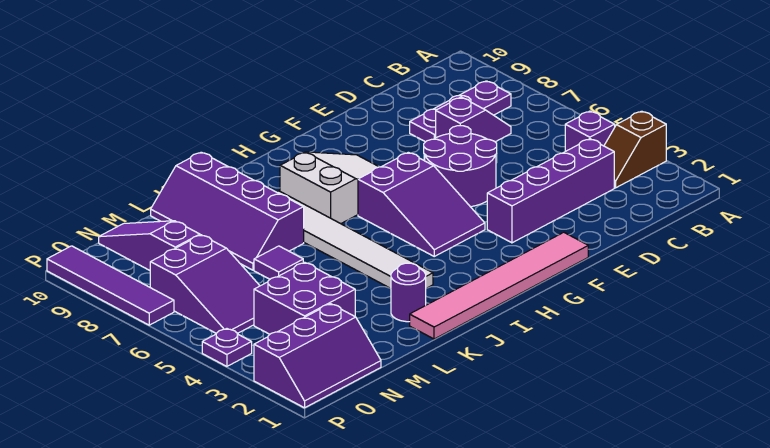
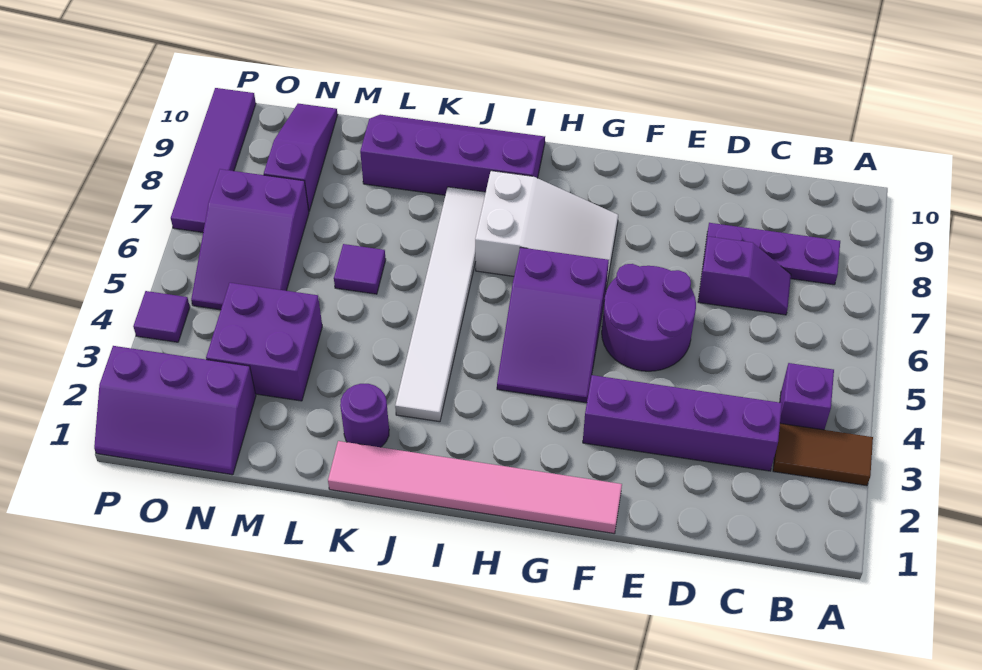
brown 1x2 slope [604,111,666,188] -> brown 1x2 tile [773,423,873,486]
purple 2x4 slope [151,152,304,270] -> purple 2x4 slope turned to [360,114,545,195]
purple 1x1 plate [202,329,252,366] -> purple 1x1 tile [133,291,190,342]

